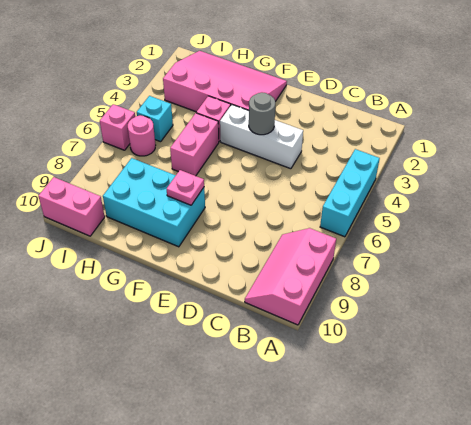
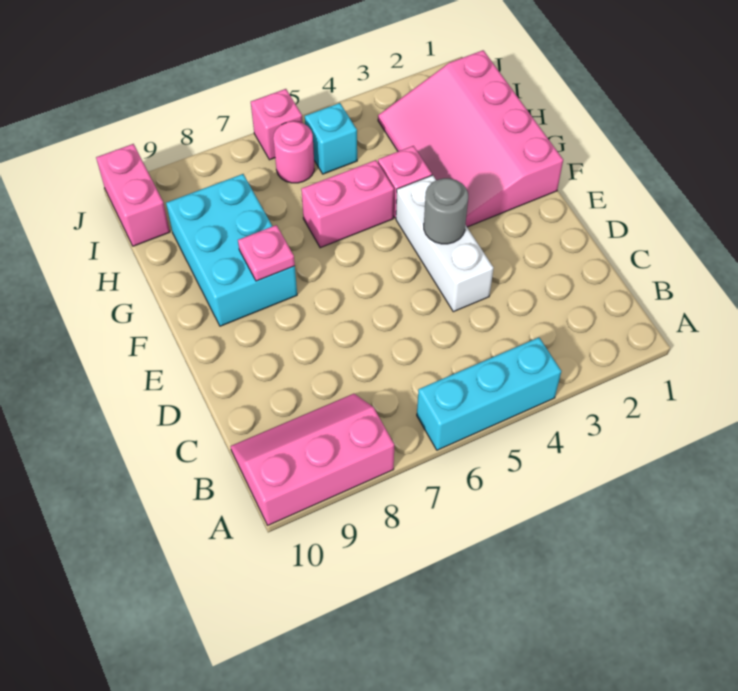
pink 3x4 slope [163,51,287,112] -> pink 3x4 slope turned to [378,50,563,227]

